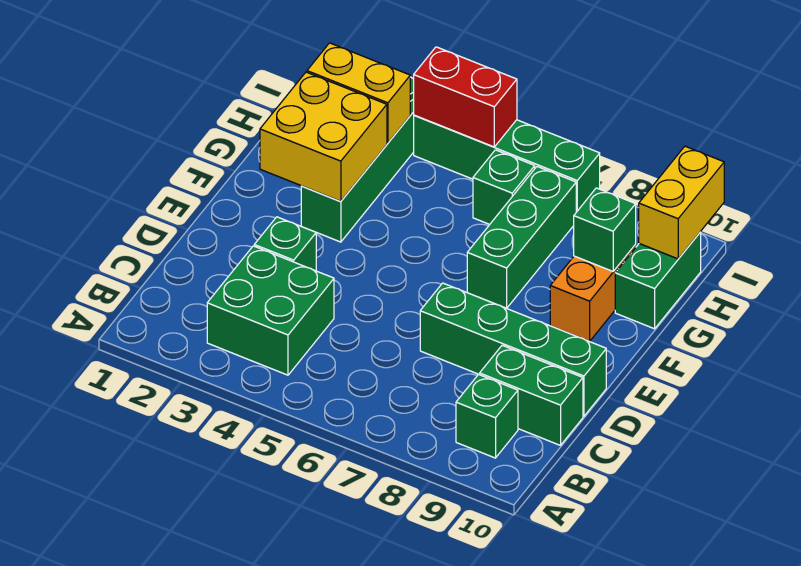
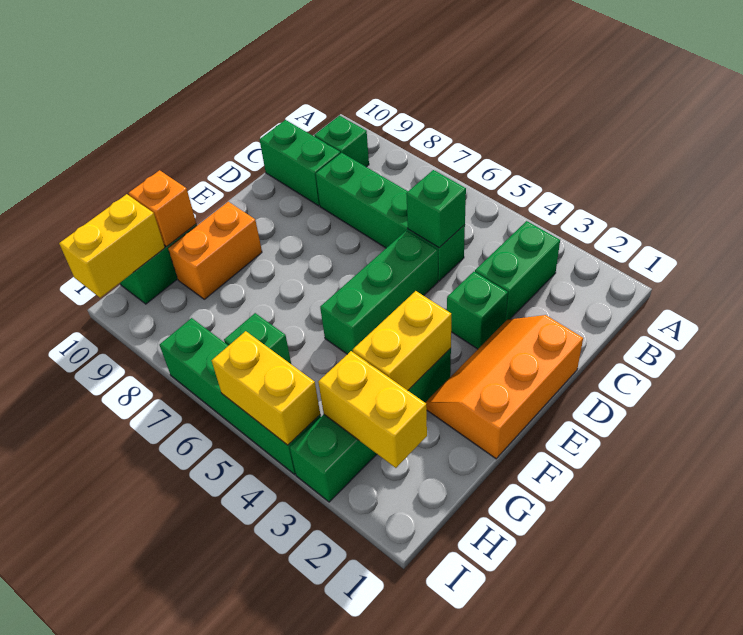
green 2x2 brick [207,246,334,375] -> green 1x2 brick [475,221,560,321]
none -> orange 2x3 slope [425,315,583,459]
green 1x4 brick [420,283,606,416] -> green 1x4 brick moved to [316,153,465,281]
yellow 2x2 brick [260,72,387,202] -> yellow 1x2 brick [353,291,451,390]
green 1x3 brick [467,167,576,308] -> green 1x3 brick moved to [320,231,438,354]
green 1x1 brick [574,188,636,271] -> green 1x1 brick moved to [406,170,466,248]
none -> orange 1x1 brick [129,170,196,247]
red 1x2 brick [414,47,517,147] -> yellow 1x2 brick [212,331,320,445]

